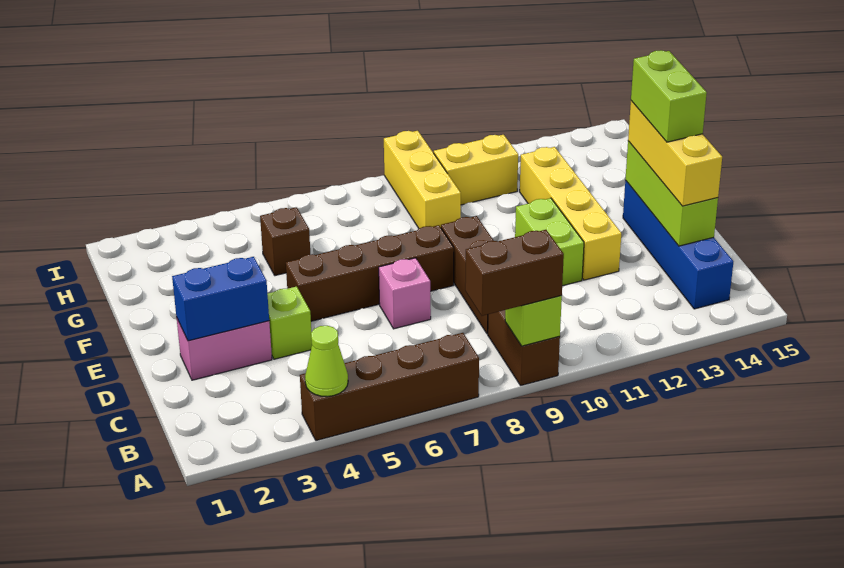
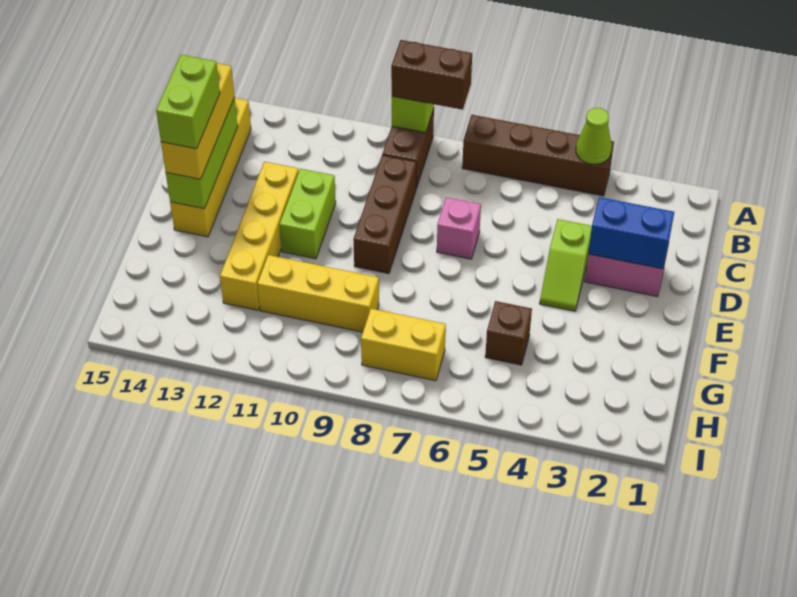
blue 1x4 brick [623,180,733,309] -> yellow 1x4 brick [170,98,251,237]
brown 1x4 brick [286,225,454,321] -> none
yellow 1x3 brick [384,131,461,228] -> yellow 1x3 brick turned to [257,255,379,332]
yellow 1x2 brick [434,135,518,205] -> yellow 1x2 brick moved to [361,309,446,381]

